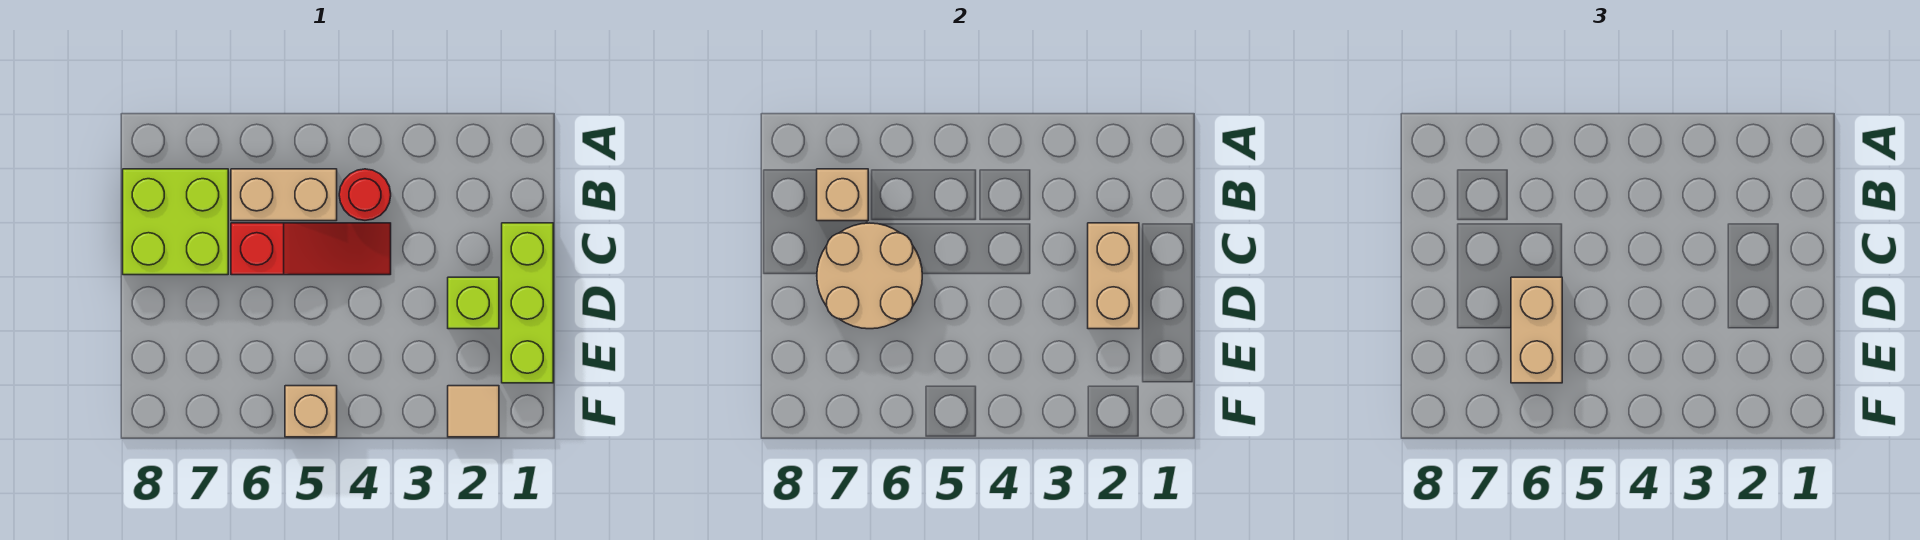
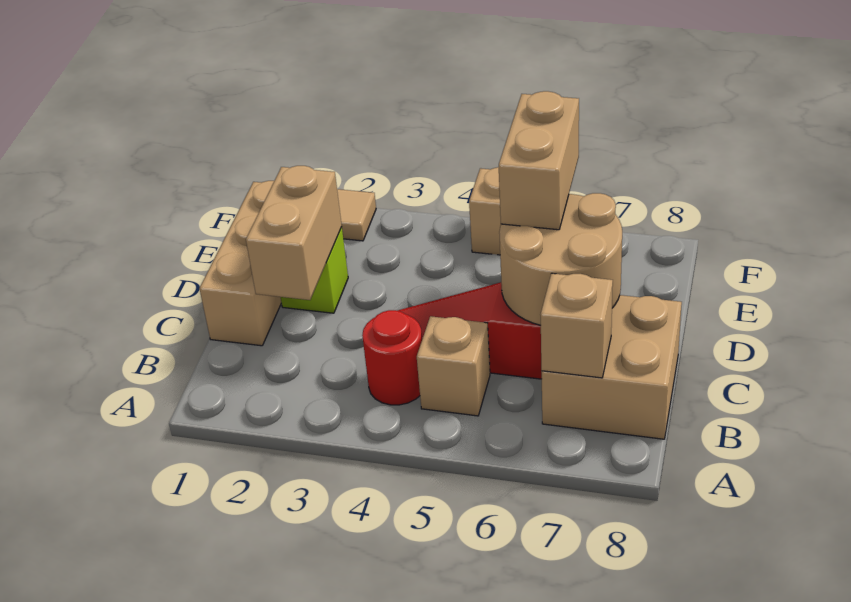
tan 1x2 brick [231,169,337,221] -> tan 1x1 brick [417,316,490,416]
lime 2x2 brick [123,169,228,275] -> tan 2x2 brick [541,295,682,439]
lime 1x3 brick [502,223,553,383] -> tan 1x3 brick [199,181,281,346]

